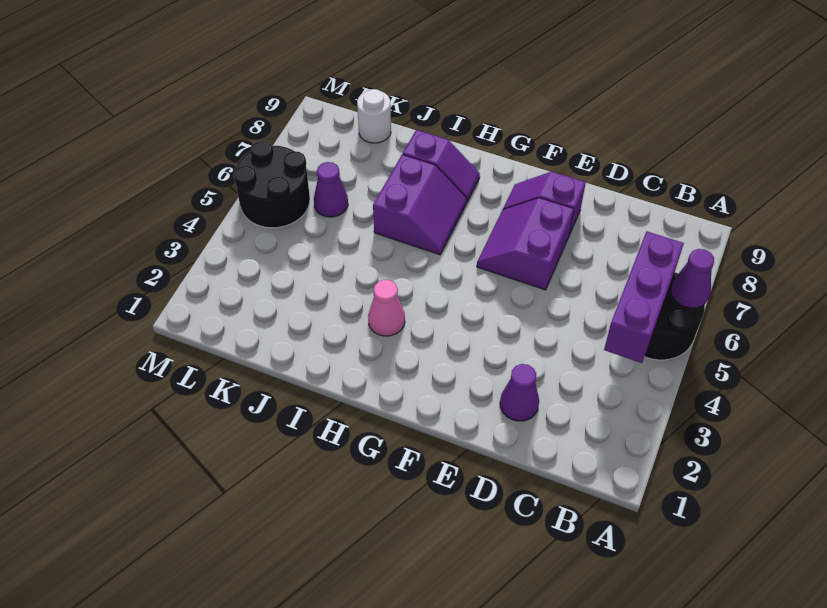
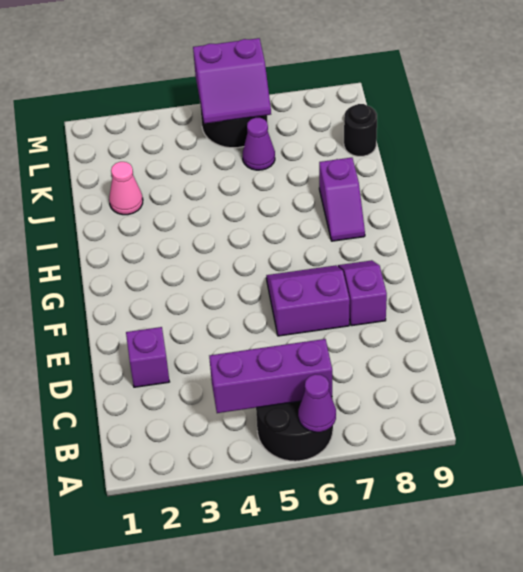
purple 1x1 cone [500,364,539,421] -> purple 1x1 brick [126,327,169,387]
pink 1x1 cone [368,280,405,336] -> pink 1x1 cone moved to [109,162,143,215]
purple 2x2 slope [373,154,467,255] -> purple 2x2 slope moved to [193,38,271,123]
white 1x1 round brick [357,89,391,143] -> black 1x1 round brick [344,104,377,156]

